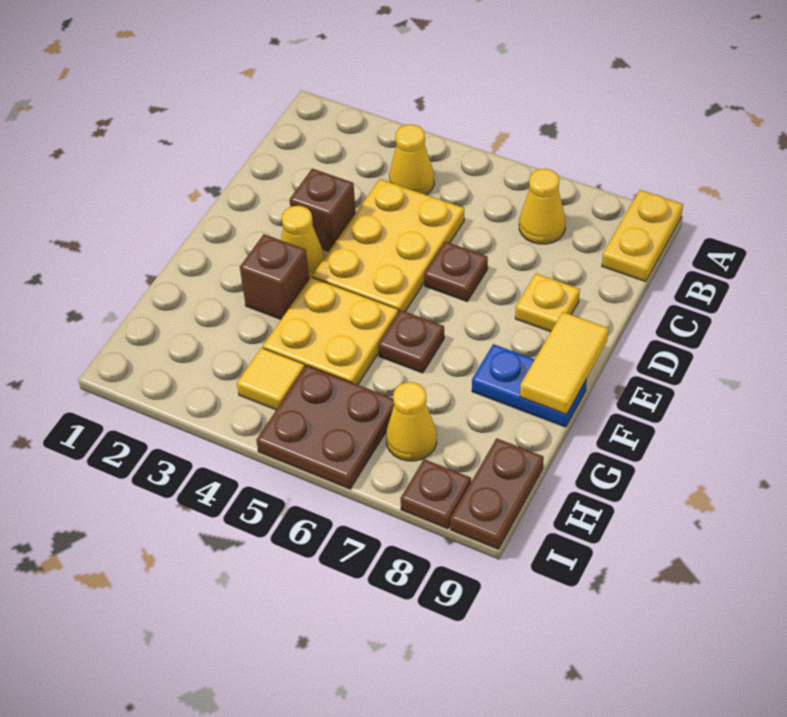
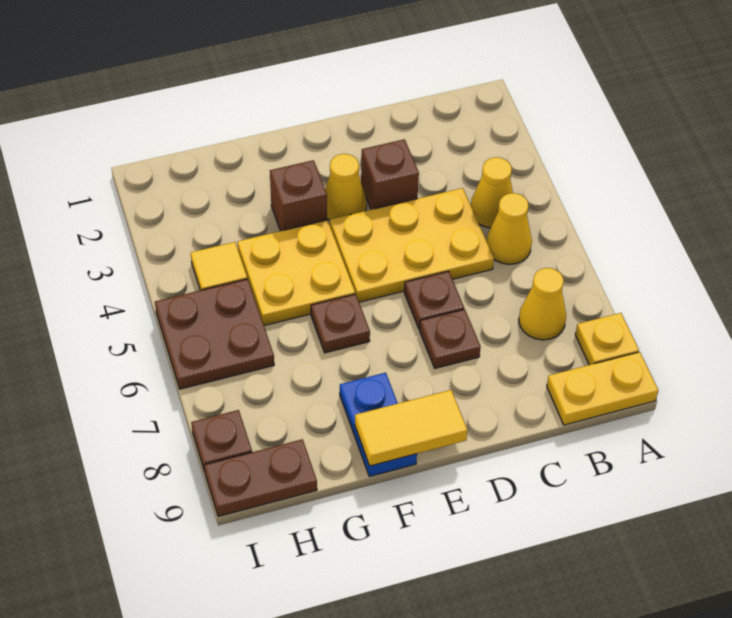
none -> brown 1x1 plate [420,309,481,368]
yellow 1x1 plate [515,274,580,332] -> yellow 1x1 plate moved to [575,313,639,365]
yellow 1x1 cone [386,382,437,461] -> yellow 1x1 cone moved to [486,193,532,264]

